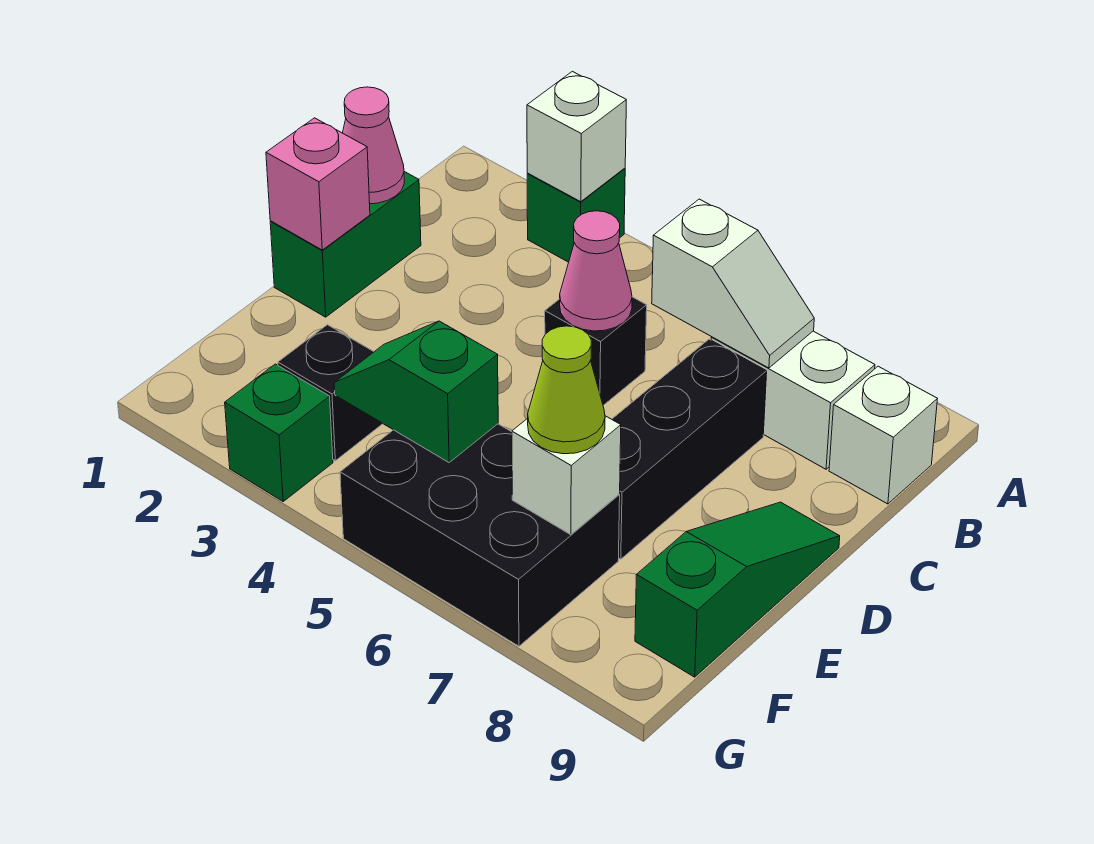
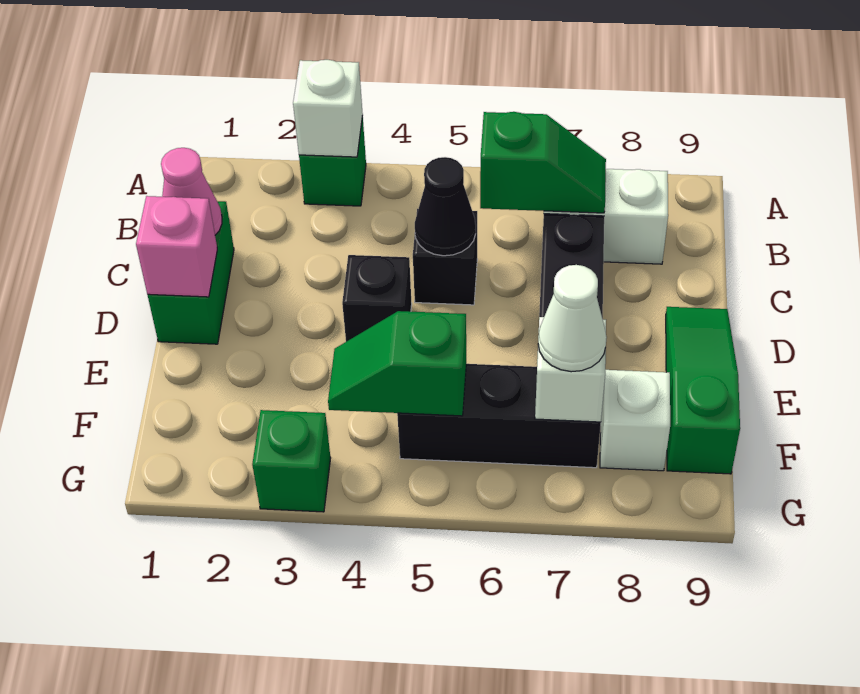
white 1x2 slope [652,199,814,368] -> green 1x2 slope [480,112,606,213]
white 1x1 brick [829,366,937,504] -> white 1x1 brick moved to [600,370,670,471]
pink 1x1 cone [560,211,632,331] -> black 1x1 cone [415,157,476,256]
black 1x1 brick [278,325,383,461] -> black 1x1 brick moved to [342,255,412,342]
black 2x3 brick [340,424,620,646] -> black 1x3 brick [397,364,601,468]
lime 1x1 cone [528,326,605,454] -> white 1x1 cone [538,265,607,372]

